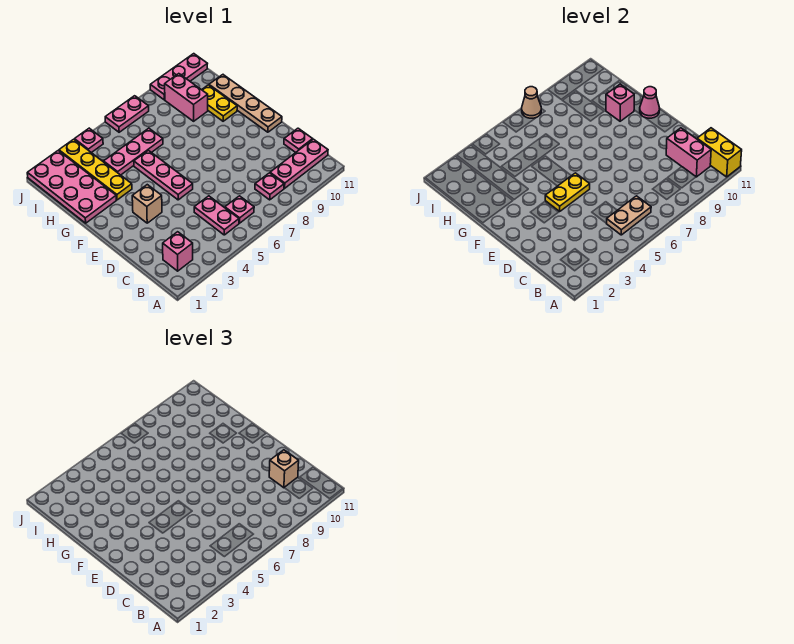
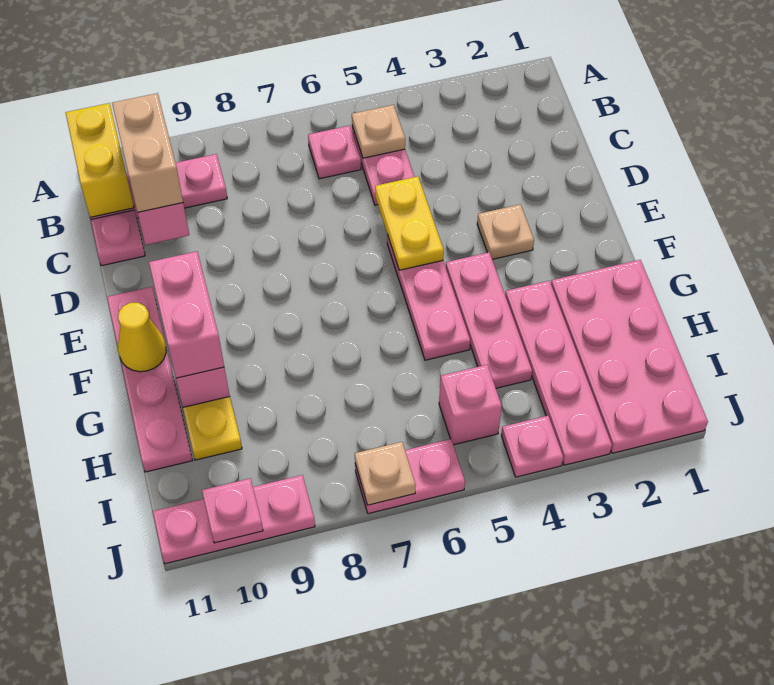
pink 1x1 brick [163,232,193,271] -> pink 1x1 brick moved to [439,365,502,445]
tan 1x2 plate [606,196,651,235] -> tan 1x1 plate [352,105,405,158]
pink 1x1 plate [255,173,284,200] -> pink 1x1 plate moved to [202,479,263,543]
tan 1x1 brick [269,450,299,488] -> tan 1x2 brick [112,93,183,212]
tan 1x1 brick [132,185,162,223] -> tan 1x1 plate [477,204,534,259]
yellow 1x2 plate [545,173,590,211] -> yellow 1x2 plate turned to [375,176,444,270]
tan 1x4 plate [209,75,282,132] -> pink 1x4 plate [107,287,192,472]
pink 1x1 cone [640,87,660,118] -> yellow 1x1 cone [118,303,166,372]
yellow 1x4 plate [59,139,132,200] -> pink 1x4 plate [505,281,612,465]
pink 1x3 plate [104,128,163,175] -> pink 1x3 plate turned to [446,252,532,388]
pink 1x2 brick [165,74,208,121] -> pink 1x2 brick moved to [149,251,224,378]
tan 1x1 cone [522,87,541,118] -> tan 1x1 plate [355,442,416,505]

